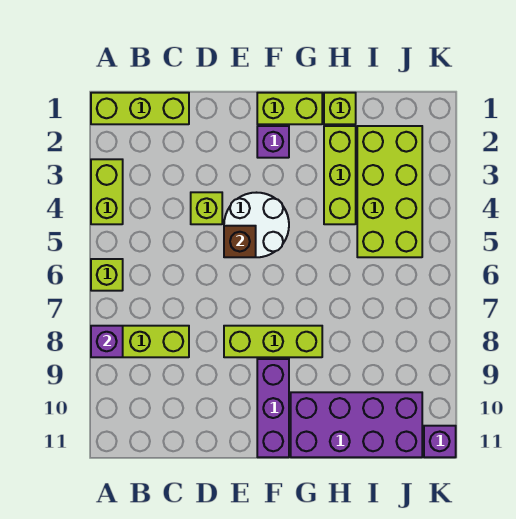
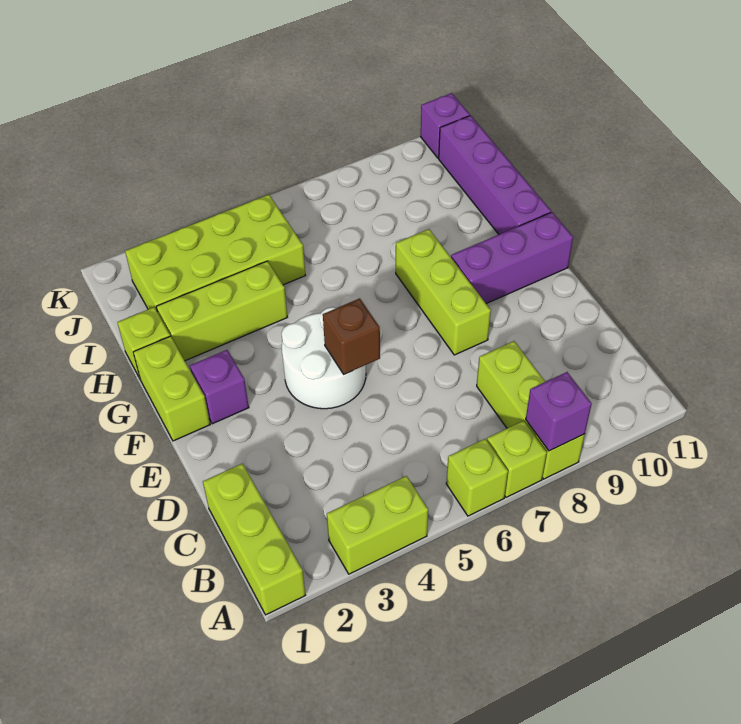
lime 1x1 brick [191,192,222,224] -> lime 1x1 brick moved to [487,421,547,497]
purple 2x4 brick [291,392,422,457] -> purple 1x4 brick [439,116,551,234]

